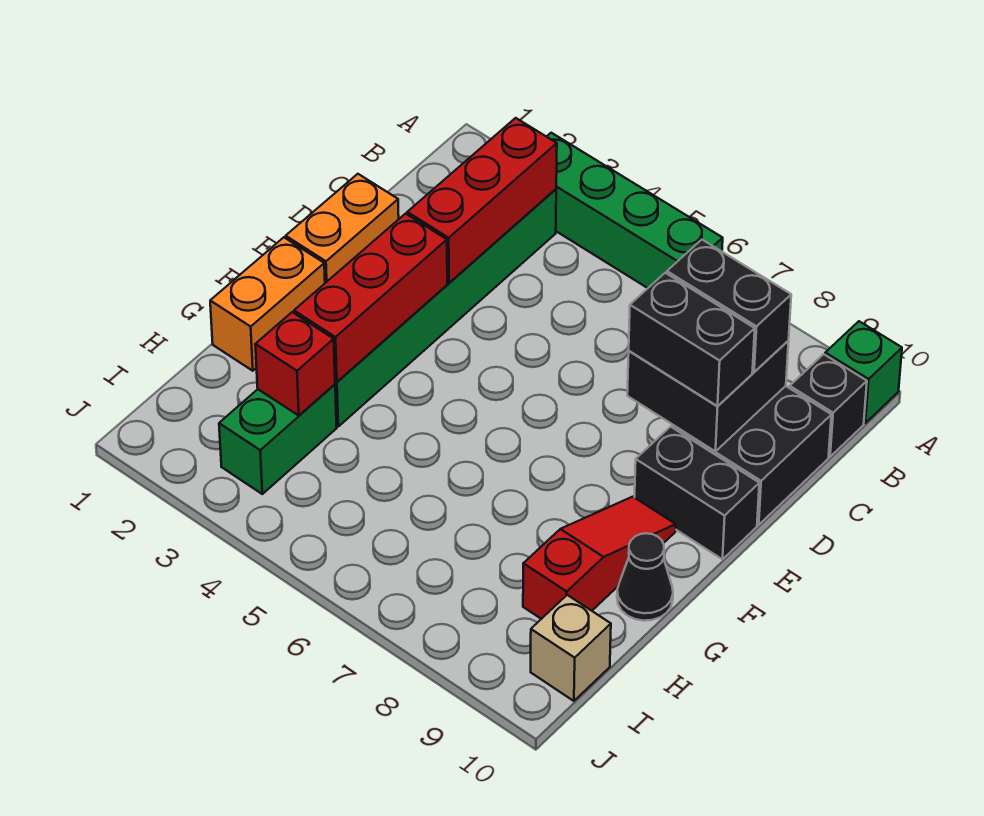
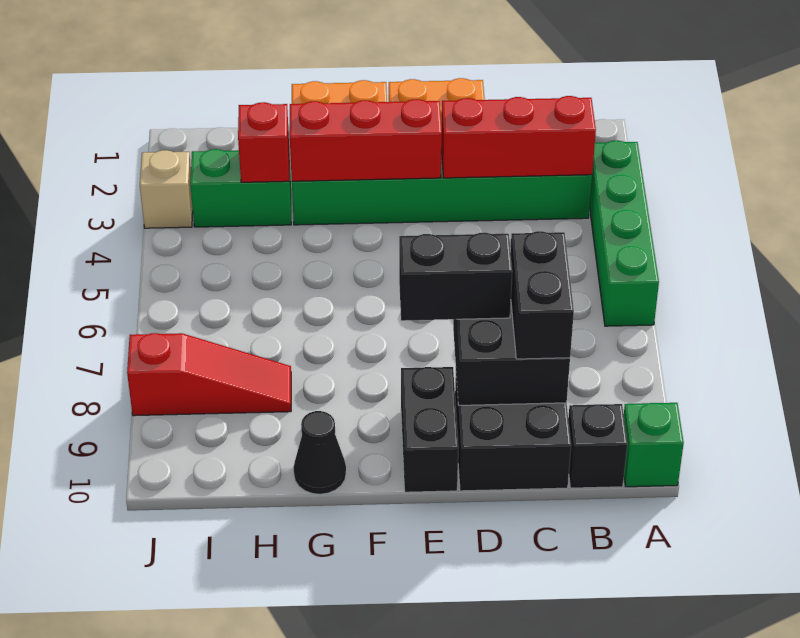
black 1x2 brick [629,273,755,406] -> black 1x2 brick turned to [399,233,512,321]
red 1x3 slope [523,497,676,619] -> red 1x3 slope moved to [127,333,291,416]
tan 1x1 brick [531,595,611,701] -> tan 1x1 brick moved to [140,150,193,228]

